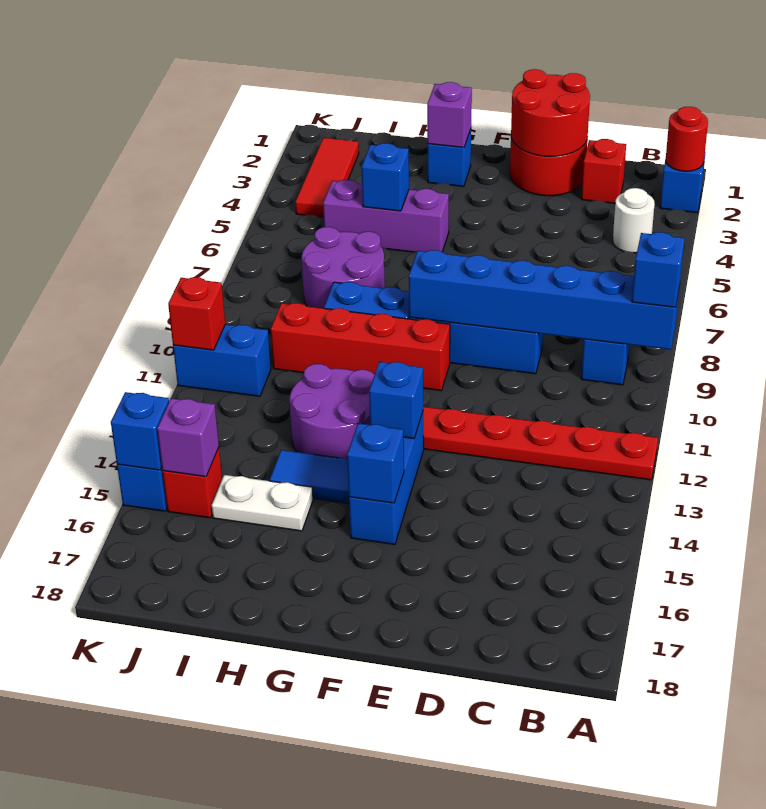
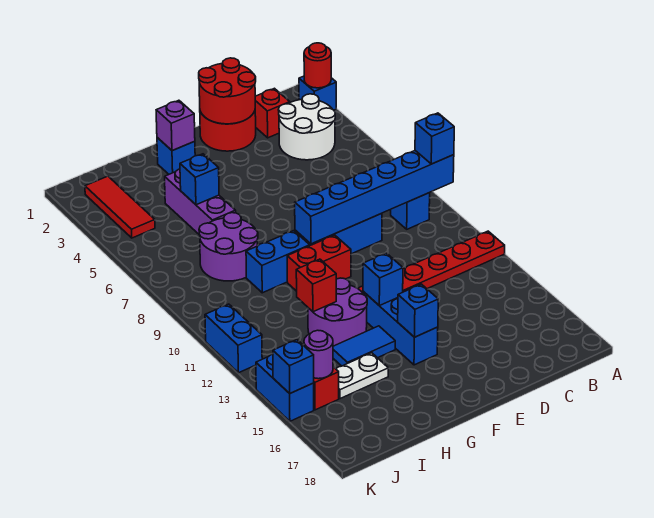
white 1x1 round brick [613,188,655,253] -> white 2x2 round brick [279,94,335,160]
red 1x4 brick [271,303,450,391] -> red 1x2 brick [287,235,351,291]
purple 1x3 brick [323,180,449,252] -> purple 1x3 brick turned to [165,169,236,234]
blue 1x2 brick [173,324,271,396] -> blue 1x2 brick turned to [205,304,262,373]
purple 1x1 brick [157,398,219,477] -> purple 1x1 round brick [304,330,333,379]
red 1x1 brick [168,277,225,350] -> red 1x1 brick moved to [296,259,336,312]

